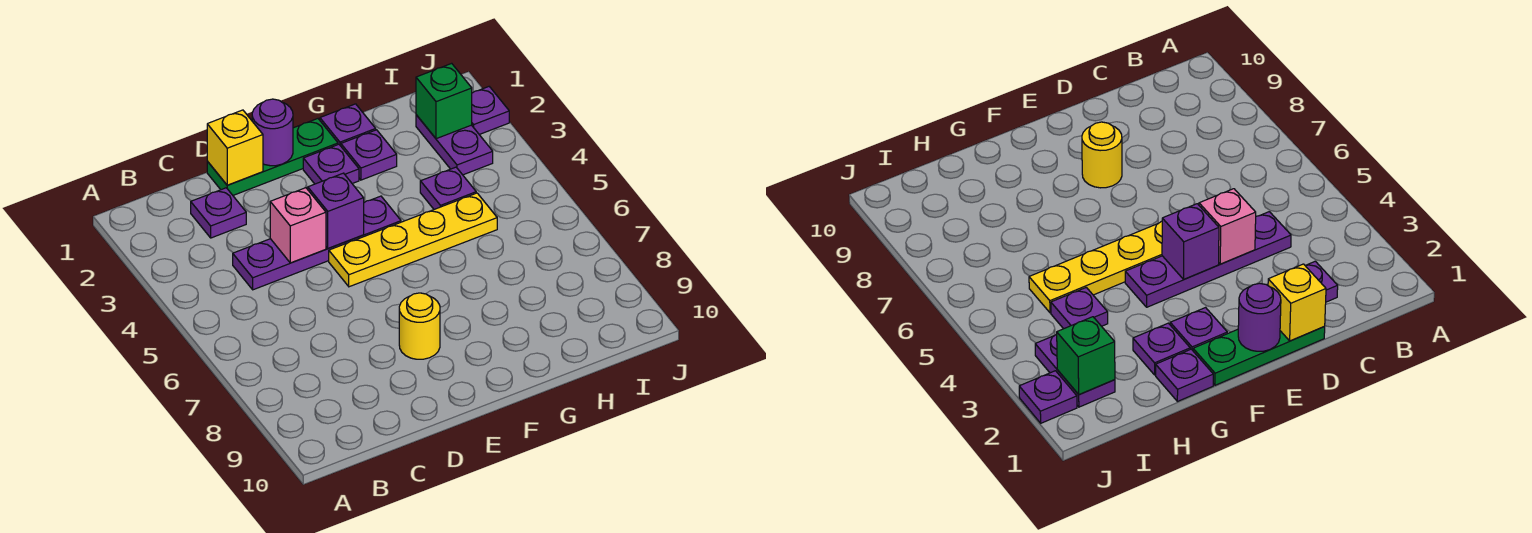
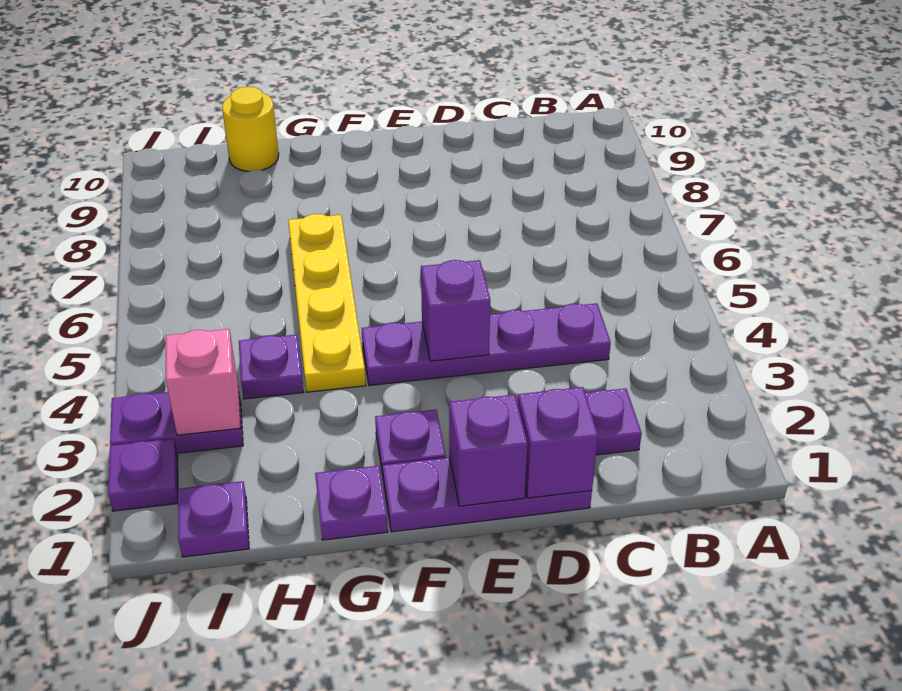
green 1x3 plate [207,119,338,195] -> purple 1x3 plate [383,458,592,532]
yellow 1x1 brick [207,110,263,185] -> purple 1x1 brick [517,387,598,498]
pink 1x1 brick [270,188,326,263] -> pink 1x1 brick moved to [166,329,240,435]
purple 1x1 round brick [252,99,293,166] -> purple 1x1 brick [449,395,528,506]
yellow 1x4 plate [329,193,497,287] -> yellow 1x4 plate turned to [288,214,366,392]
yellow 1x1 round brick [399,293,440,359] -> yellow 1x1 round brick moved to [222,87,279,171]
purple 1x1 plate [341,130,397,180] -> purple 1x1 plate moved to [178,481,249,557]
purple 1x2 plate [416,115,493,175] -> purple 1x2 plate turned to [110,387,243,453]
green 1x1 brick [416,63,472,139] -> none

